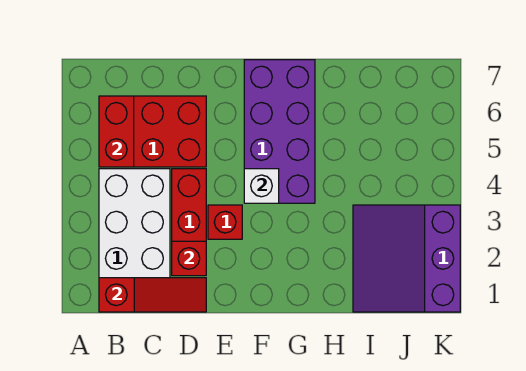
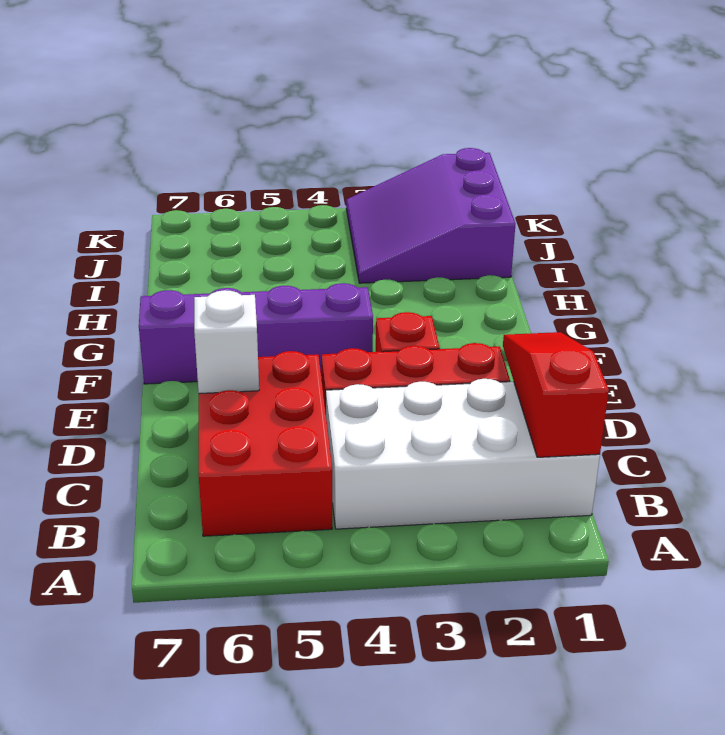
red 1x2 brick [99,96,134,167] -> none
red 1x1 brick [172,241,206,276] -> none
purple 2x4 brick [244,60,315,203] -> purple 1x4 brick [139,283,373,384]
white 1x1 brick [244,169,279,203] -> white 1x1 brick moved to [194,290,259,394]
purple 3x3 slope [353,205,460,312] -> purple 3x3 slope turned to [346,148,515,283]

